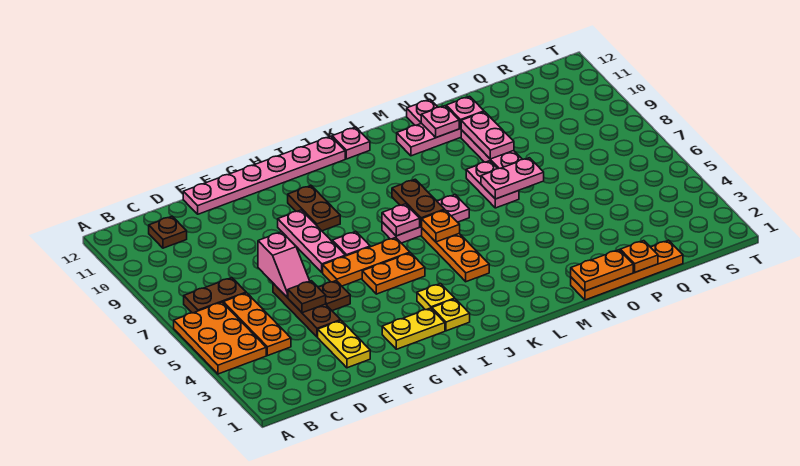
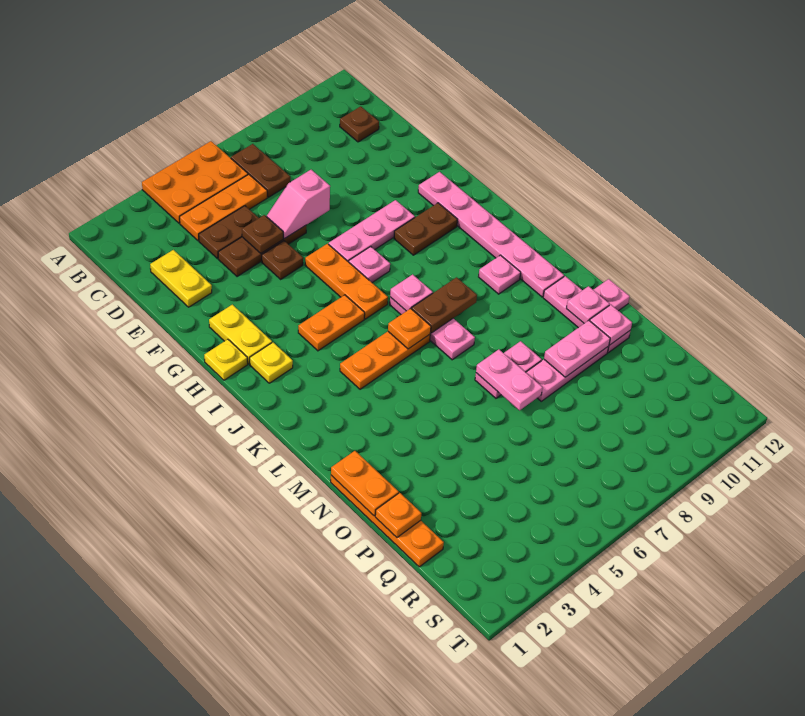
none -> brown 1x2 plate [199,206,258,259]
yellow 1x2 plate [318,321,370,368] -> yellow 1x2 plate turned to [150,250,212,307]
pink 1x6 plate [183,136,345,214] -> pink 1x6 plate moved to [418,172,564,297]
orange 1x2 plate [362,253,425,294] -> orange 1x2 plate turned to [298,295,365,351]
yellow 1x1 plate [417,283,455,310] -> yellow 1x1 plate moved to [204,339,248,380]
pink 1x1 plate [332,127,370,159] -> pink 1x1 plate moved to [479,255,521,294]

